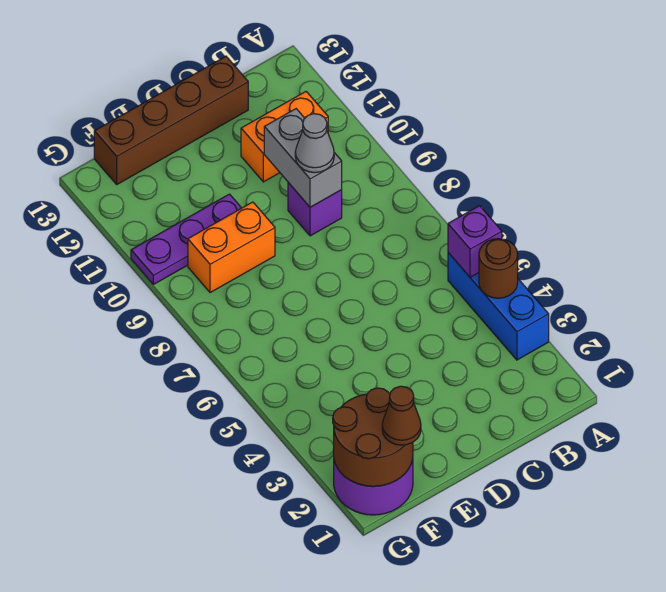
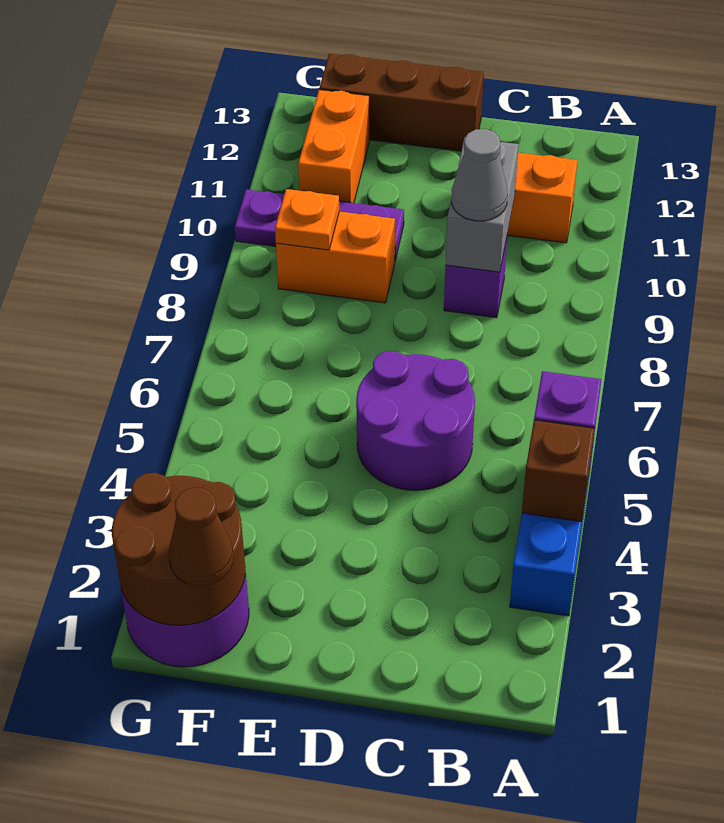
brown 1x1 round brick [479,239,518,298] -> brown 1x1 brick [522,420,595,522]
none -> purple 2x2 round brick [356,351,475,490]
brown 1x4 brick [94,56,248,184] -> brown 1x3 brick [319,54,484,151]
none -> orange 1x1 plate [275,189,339,250]
none -> orange 1x2 brick [298,90,369,203]

